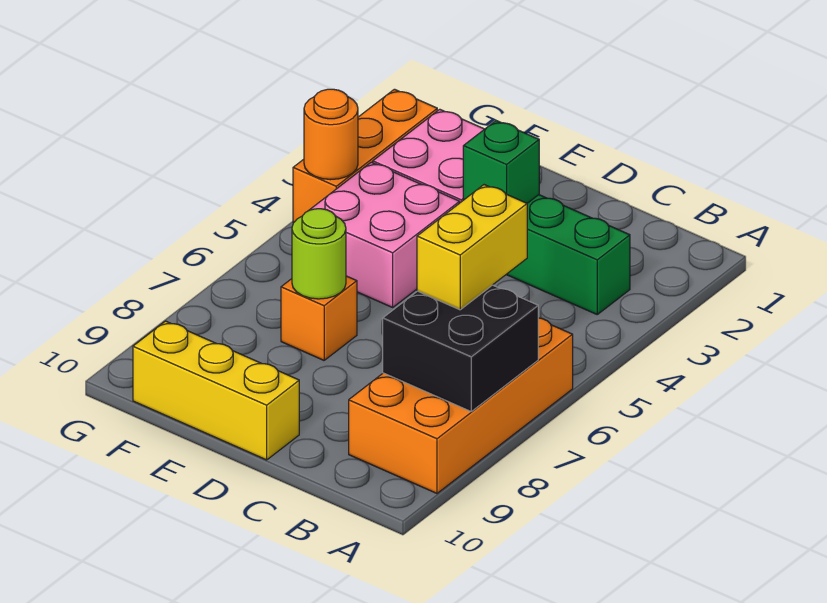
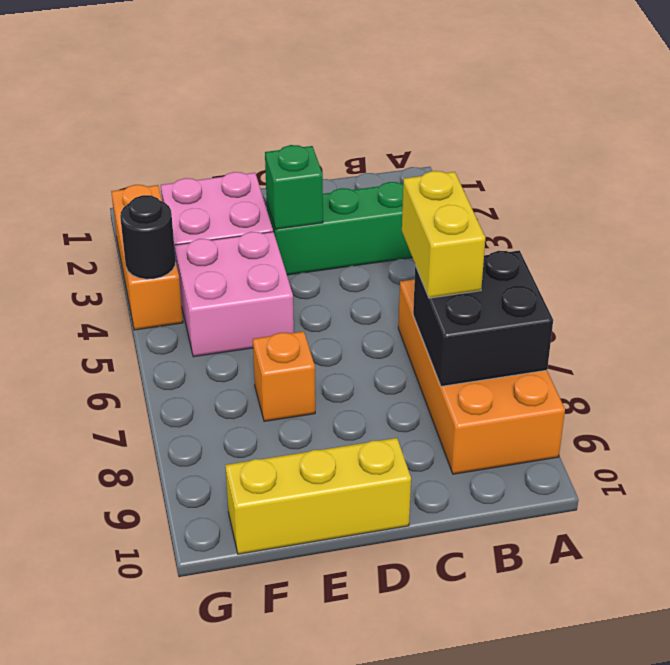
lime 1x1 round brick [292,209,346,299] -> none
orange 1x1 round brick [304,89,358,180] -> black 1x1 round brick [120,195,175,279]

